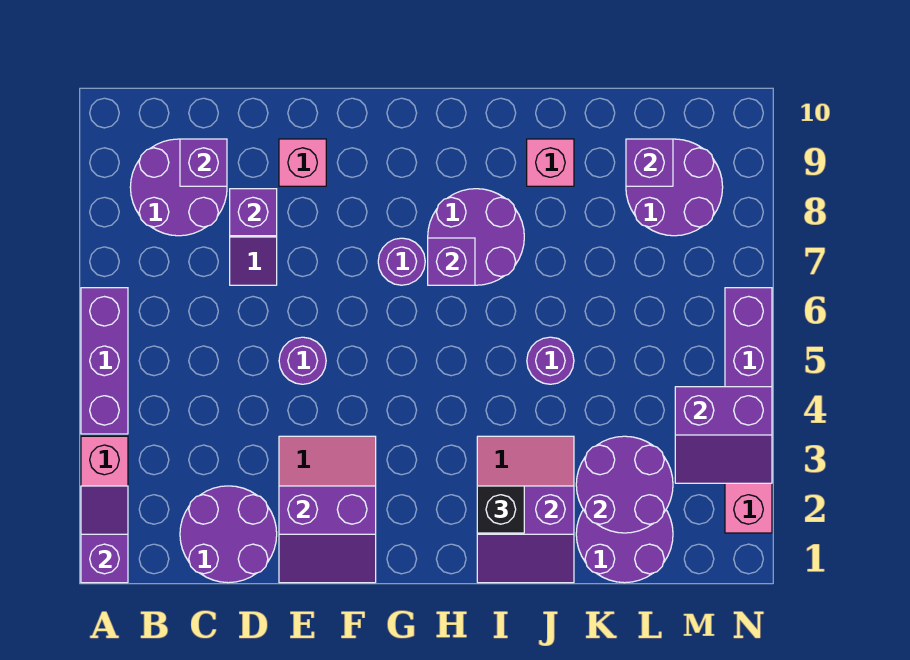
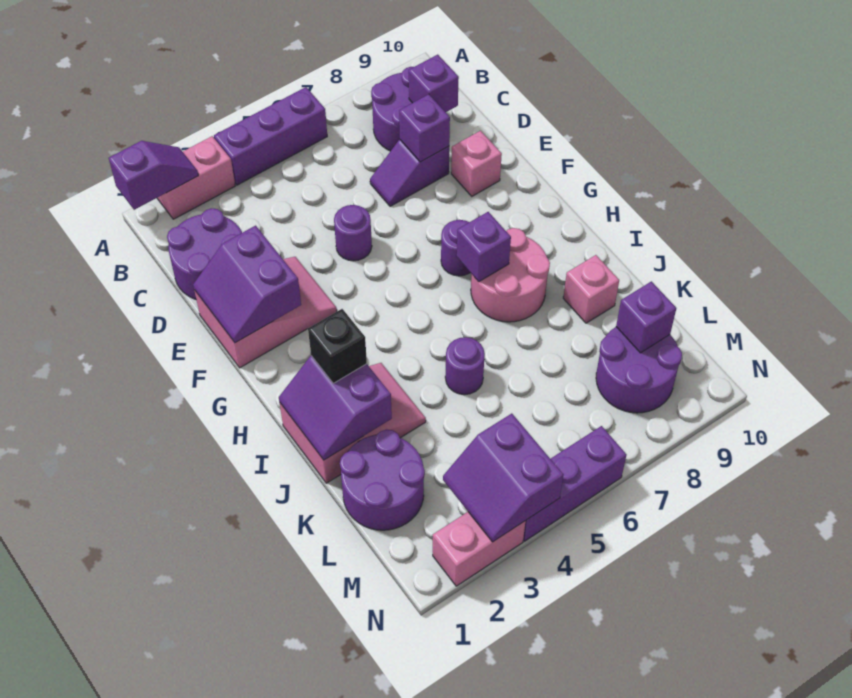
purple 2x2 round brick [428,189,524,285] -> pink 2x2 round brick [471,228,550,322]
purple 2x2 round brick [576,436,673,533] -> none

